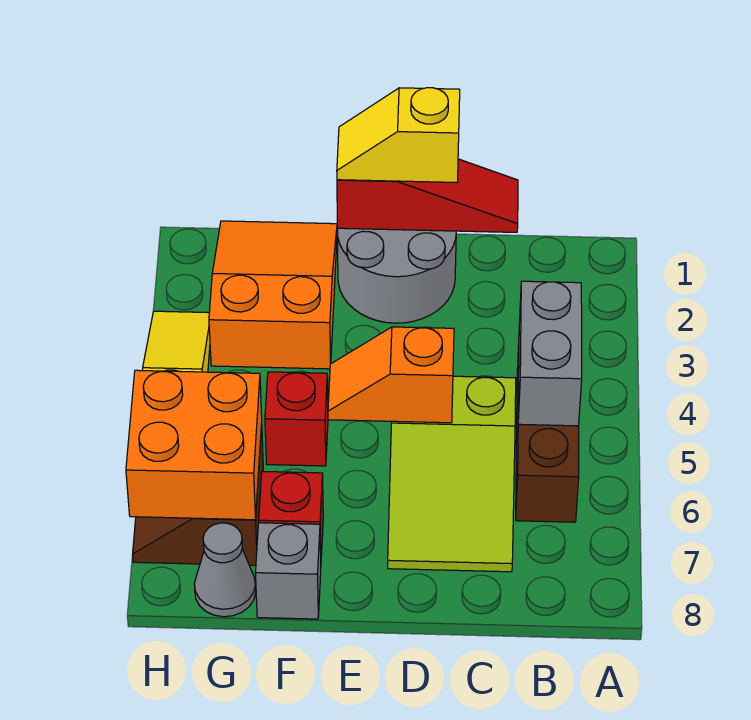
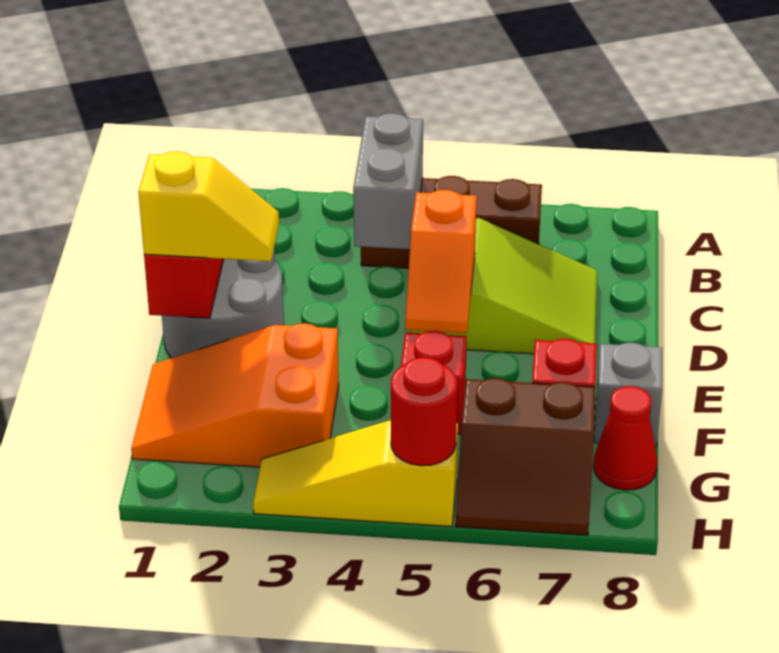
grey 1x2 brick [518,281,582,426] -> grey 1x2 brick turned to [353,113,423,249]
yellow 1x2 slope [337,88,460,182] -> yellow 1x2 slope turned to [138,151,279,262]
orange 2x2 brick [126,370,262,520] -> none
grey 1x1 cone [194,523,256,617] -> red 1x1 cone [594,386,657,490]
none -> red 1x1 round brick [391,357,457,466]

